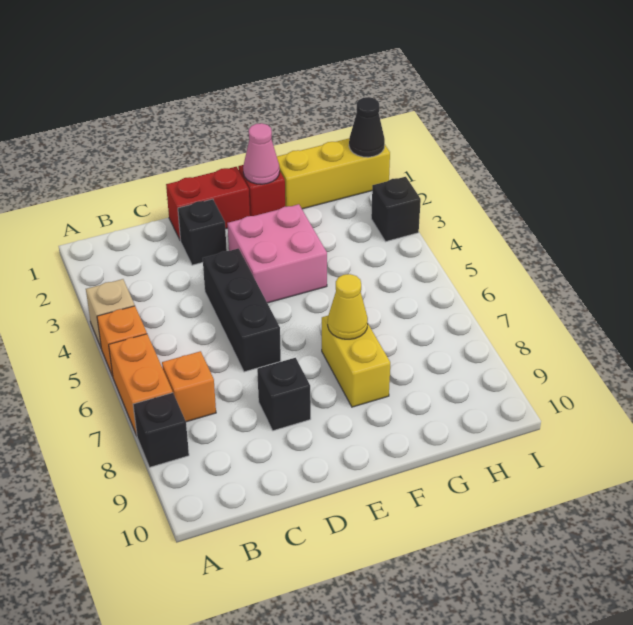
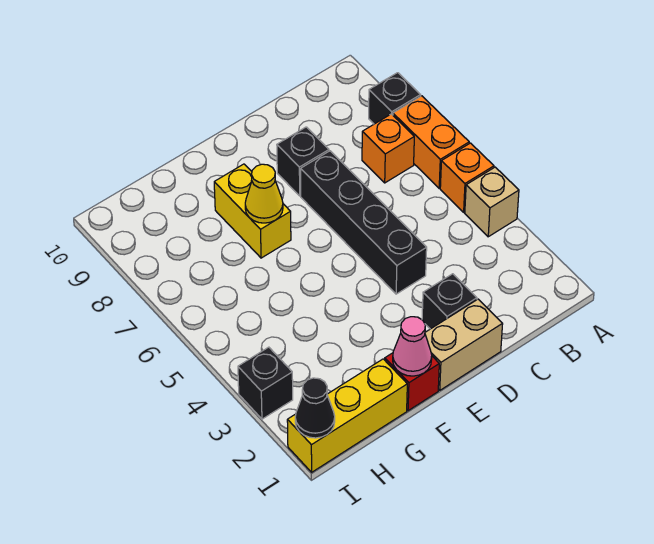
red 1x2 brick [166,167,250,241] -> tan 1x2 brick [425,299,503,390]
black 1x3 brick [203,249,281,372] -> black 1x4 brick [301,151,427,294]
pink 2x2 brick [227,204,327,303] -> none

